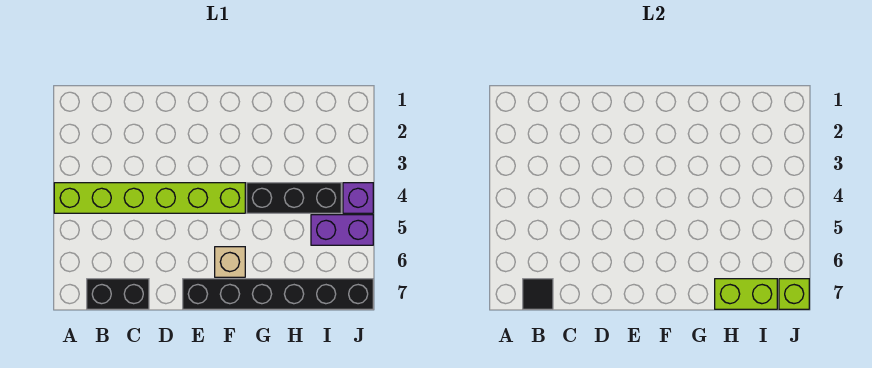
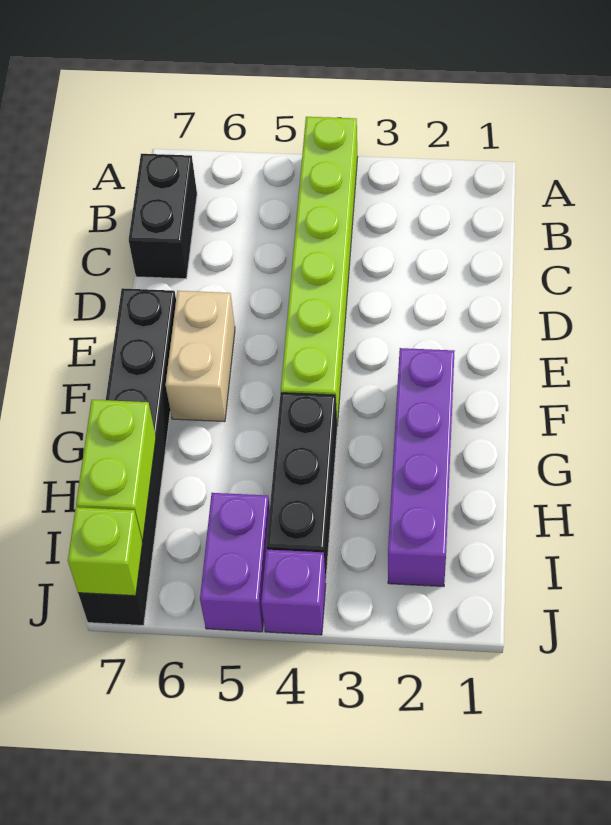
black 1x1 tile [523,279,553,309] -> none
none -> purple 1x4 brick [388,348,455,587]
tan 1x1 brick [215,247,245,277] -> tan 1x2 brick [166,291,235,422]

